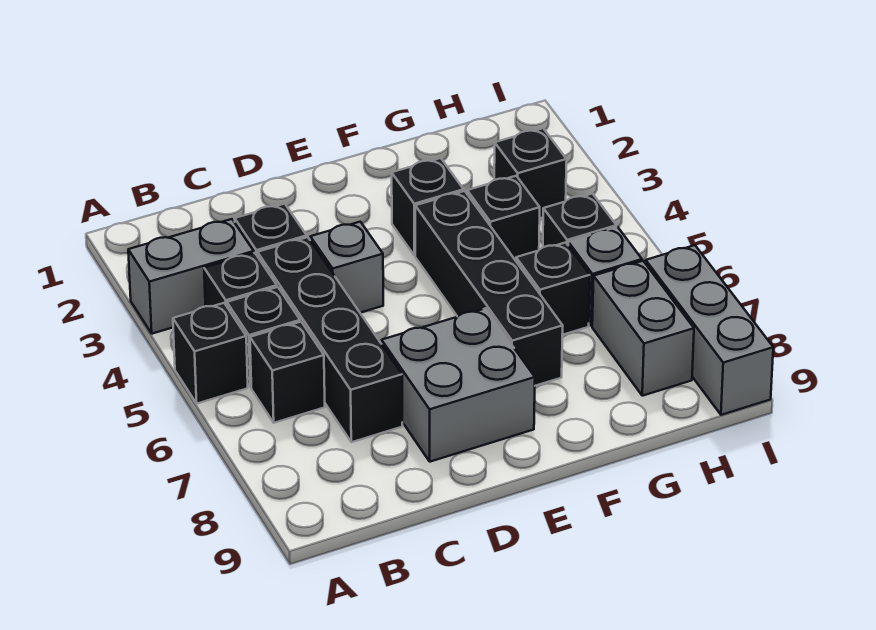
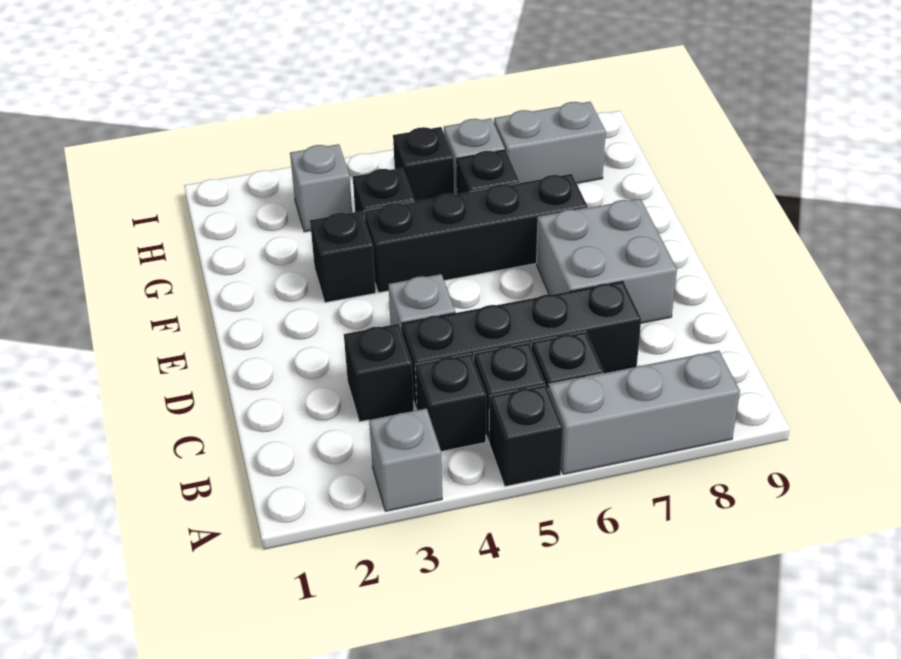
grey 1x2 brick [128,219,254,334] -> grey 1x1 brick [369,408,442,511]
black 1x1 brick [494,128,567,218] -> grey 1x1 brick [290,144,352,232]
grey 1x3 brick [646,245,773,415] -> grey 1x3 brick moved to [548,351,740,474]

